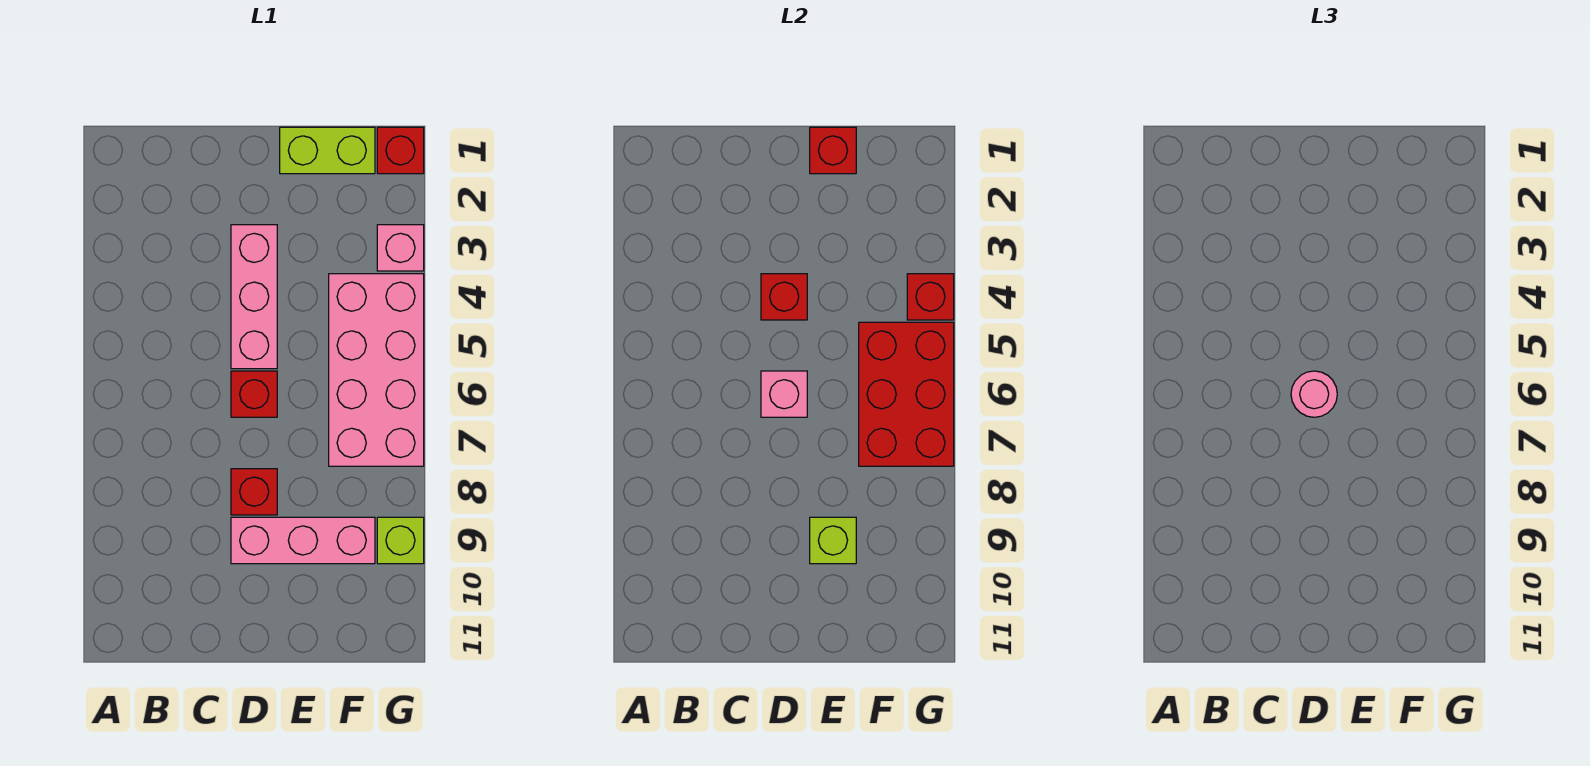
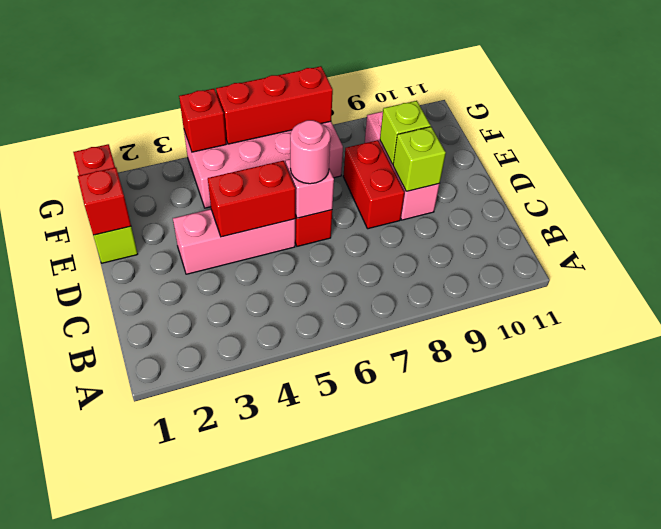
red 1x1 brick [761,274,807,320] -> red 1x2 brick [208,161,295,237]
red 1x1 brick [231,469,277,515] -> red 1x2 brick [343,140,404,229]
red 2x3 brick [859,322,954,466] -> red 1x3 brick [216,66,333,144]
pink 1x1 brick [377,225,424,271] -> none
lime 1x1 brick [377,517,424,564] -> lime 1x1 brick moved to [393,127,446,191]

